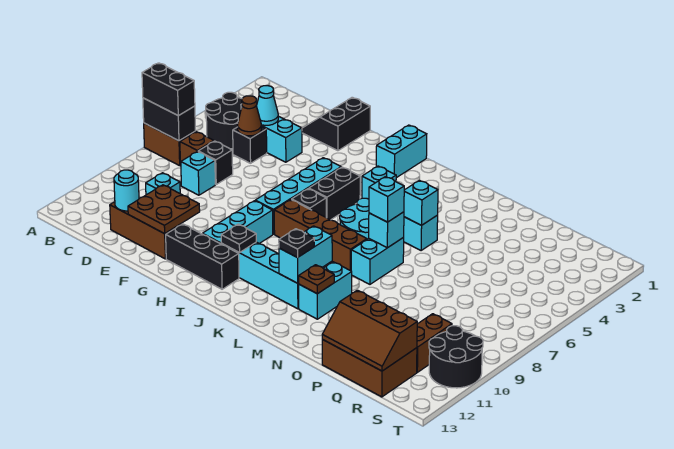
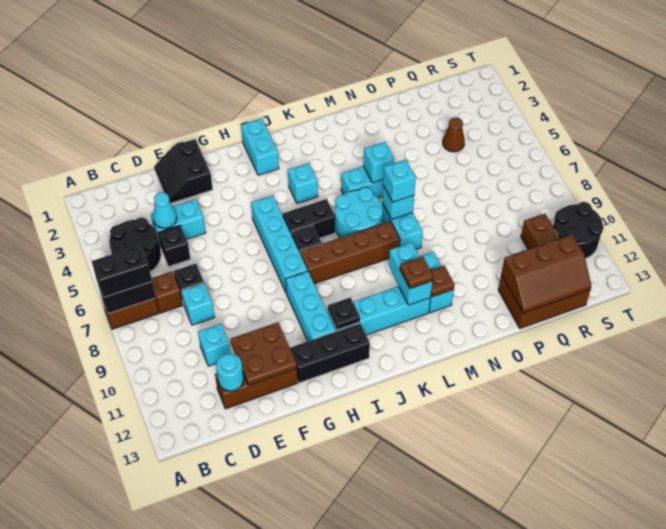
brown 1x1 cone [238,96,261,136] -> brown 1x1 cone moved to [443,117,465,152]
black 1x2 brick [309,167,360,220] -> black 1x2 brick turned to [282,199,335,238]
black 1x1 plate [279,229,314,258] -> brown 1x1 plate [400,256,433,289]

